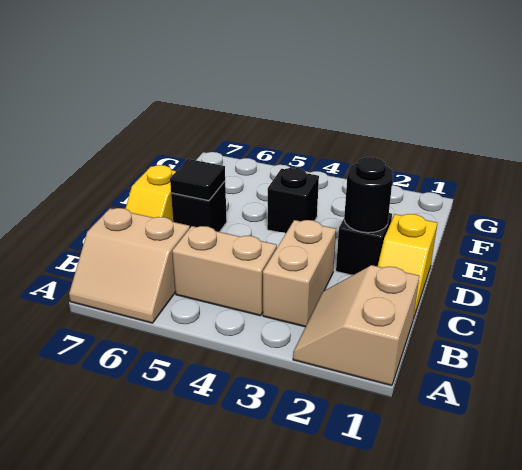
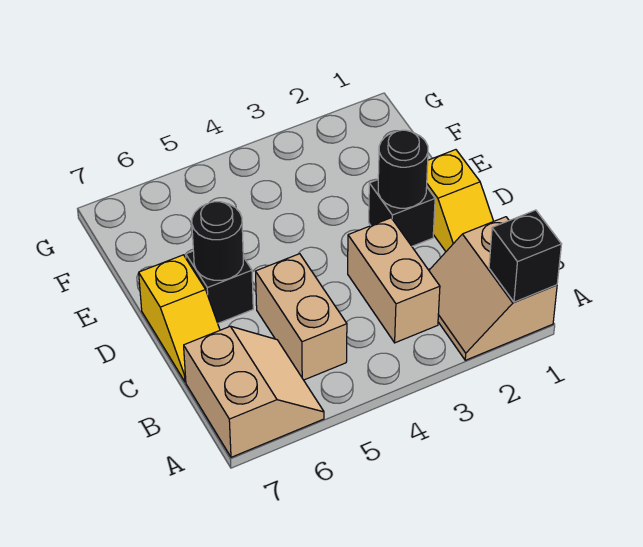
tan 2x2 slope [69,208,190,323] -> tan 2x2 slope turned to [184,326,324,457]
tan 1x2 brick [172,226,277,316] -> tan 1x2 brick turned to [256,254,347,380]
black 1x1 tile [170,159,225,201] -> black 1x1 round brick [192,202,243,280]
black 1x1 brick [267,168,319,233] -> black 1x1 brick moved to [489,210,562,302]

